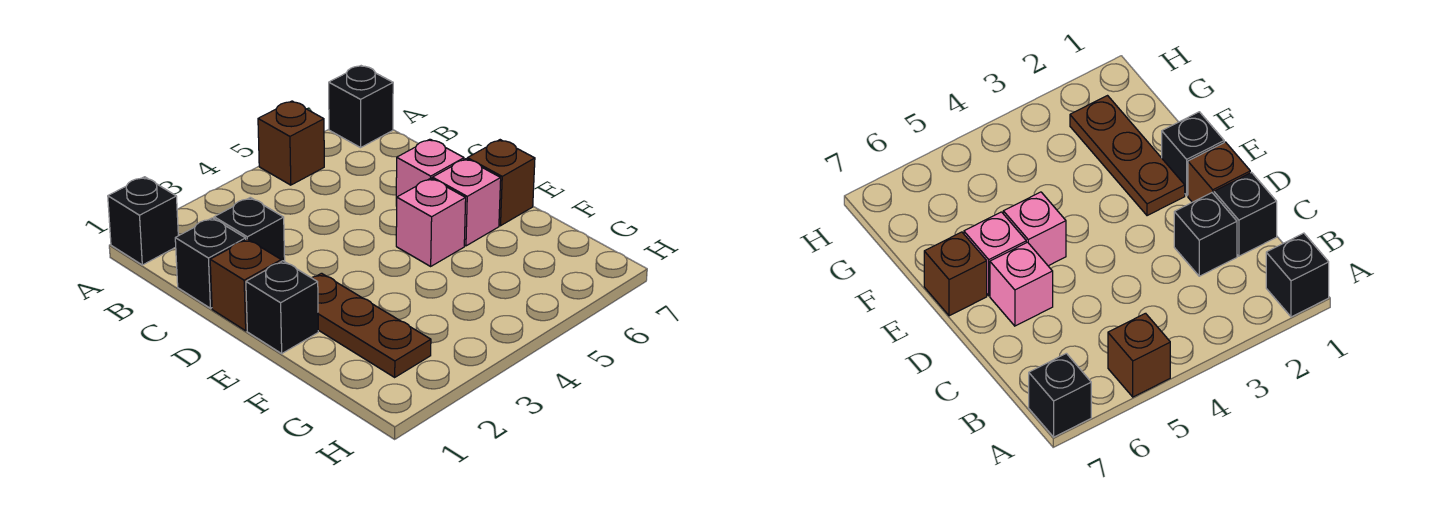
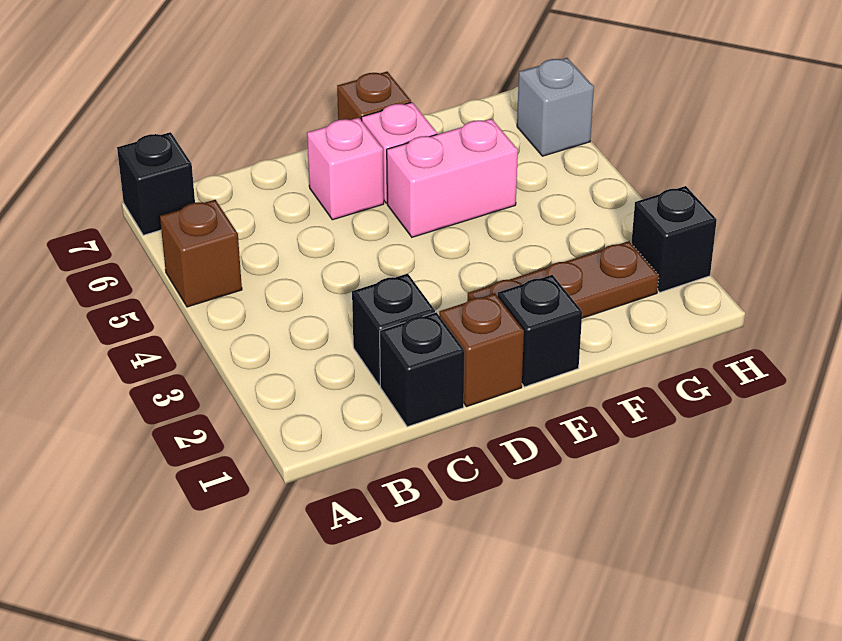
black 1x1 brick [108,177,178,265] -> black 1x1 brick moved to [631,186,717,292]
pink 1x1 brick [396,178,466,266] -> pink 1x2 brick [387,119,518,237]
none -> grey 1x1 brick [517,58,594,156]

